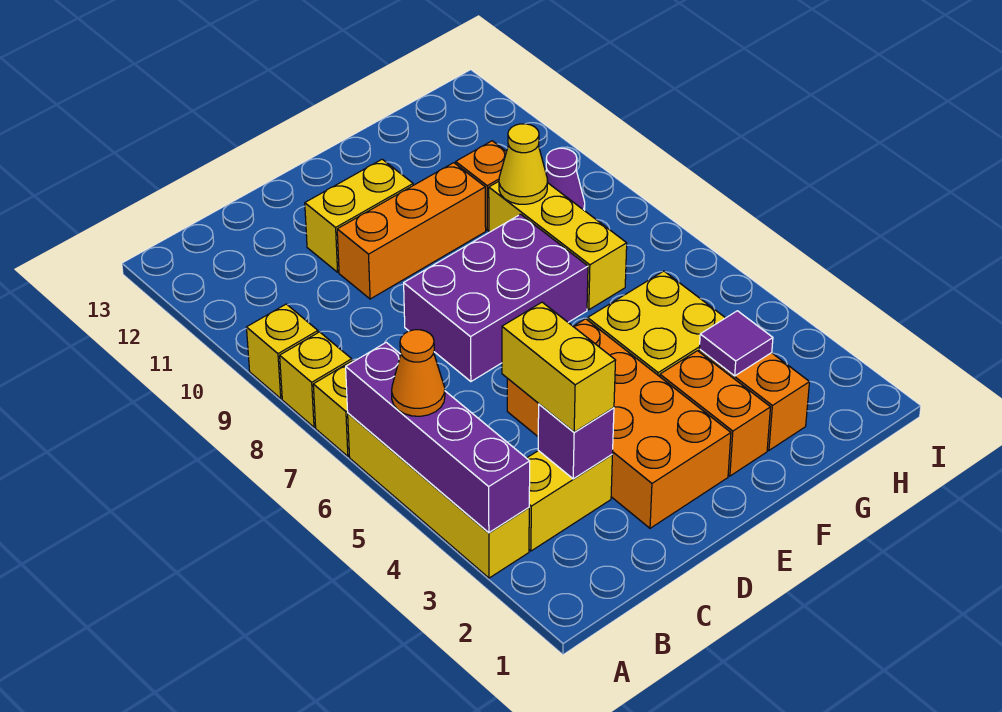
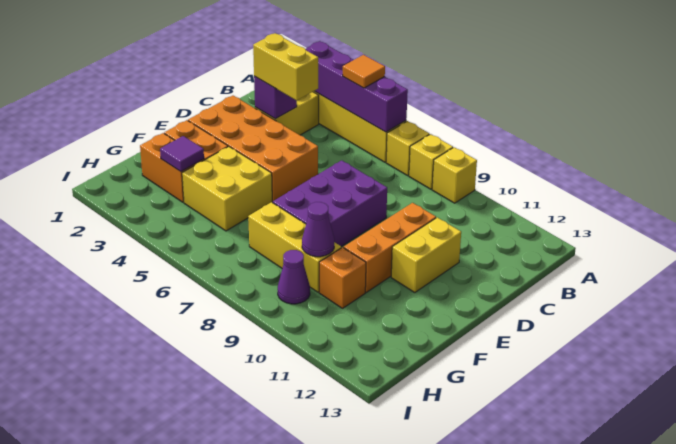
orange 1x1 cone [392,330,445,416] -> orange 1x1 tile [343,55,385,88]
yellow 1x1 cone [499,124,548,204] -> purple 1x1 cone [302,202,334,257]

